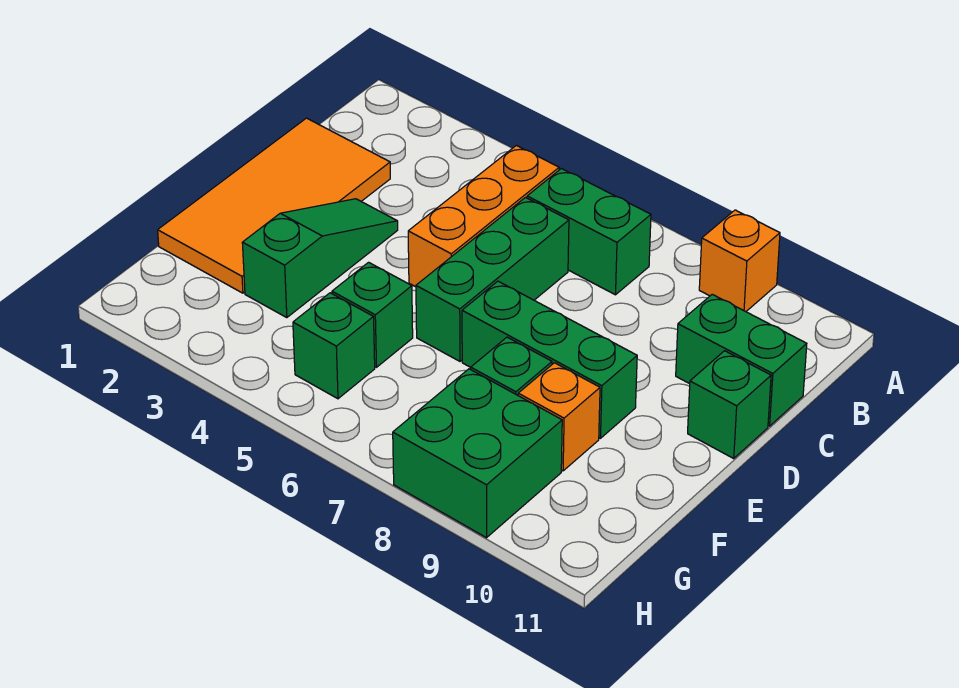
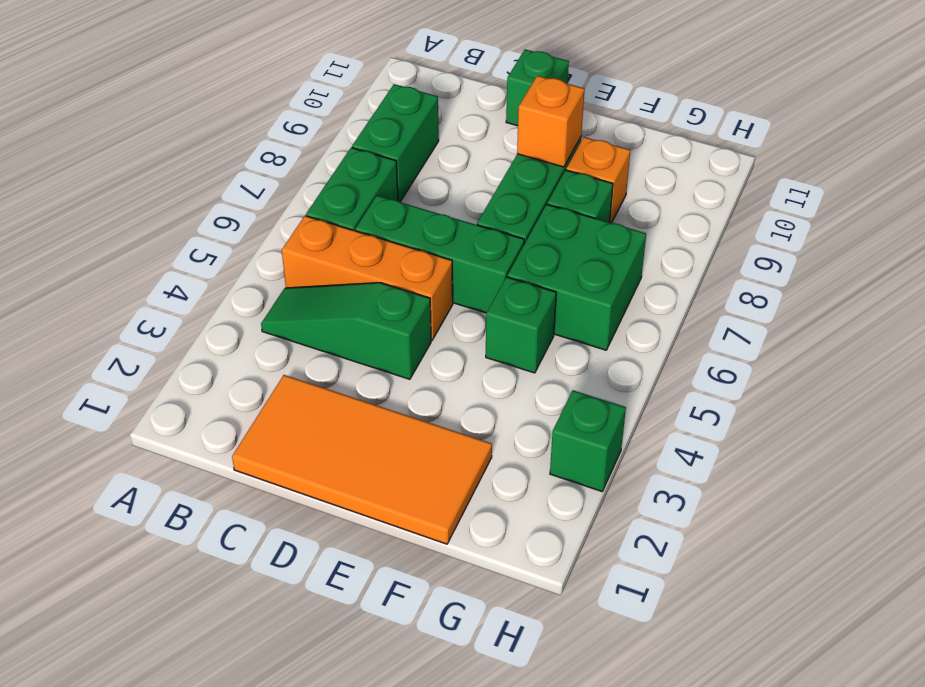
orange 1x1 brick [699,210,780,312] -> orange 1x1 brick moved to [517,76,585,167]
green 1x2 brick [676,294,807,426] -> green 1x2 brick moved to [352,84,439,202]
green 1x3 slope [242,199,398,318] -> green 1x3 slope moved to [261,283,431,379]
green 1x1 brick [293,293,375,399] -> green 1x1 brick moved to [550,390,626,491]
green 2x2 brick [393,369,562,538] -> green 2x2 brick moved to [507,204,646,350]

